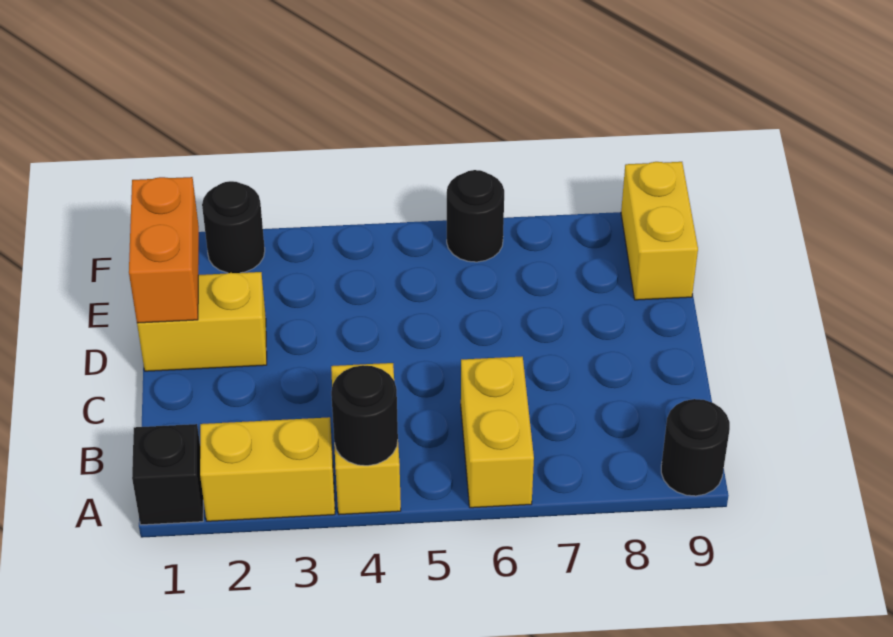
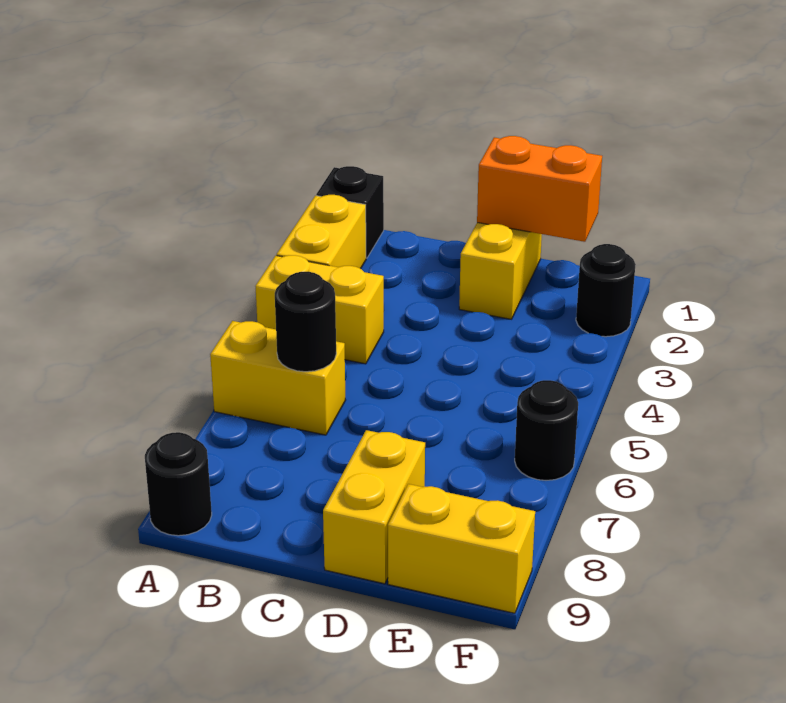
black 1x1 round brick [331,366,398,466] -> black 1x1 round brick moved to [275,272,336,372]
none -> yellow 1x2 brick [323,430,425,584]

